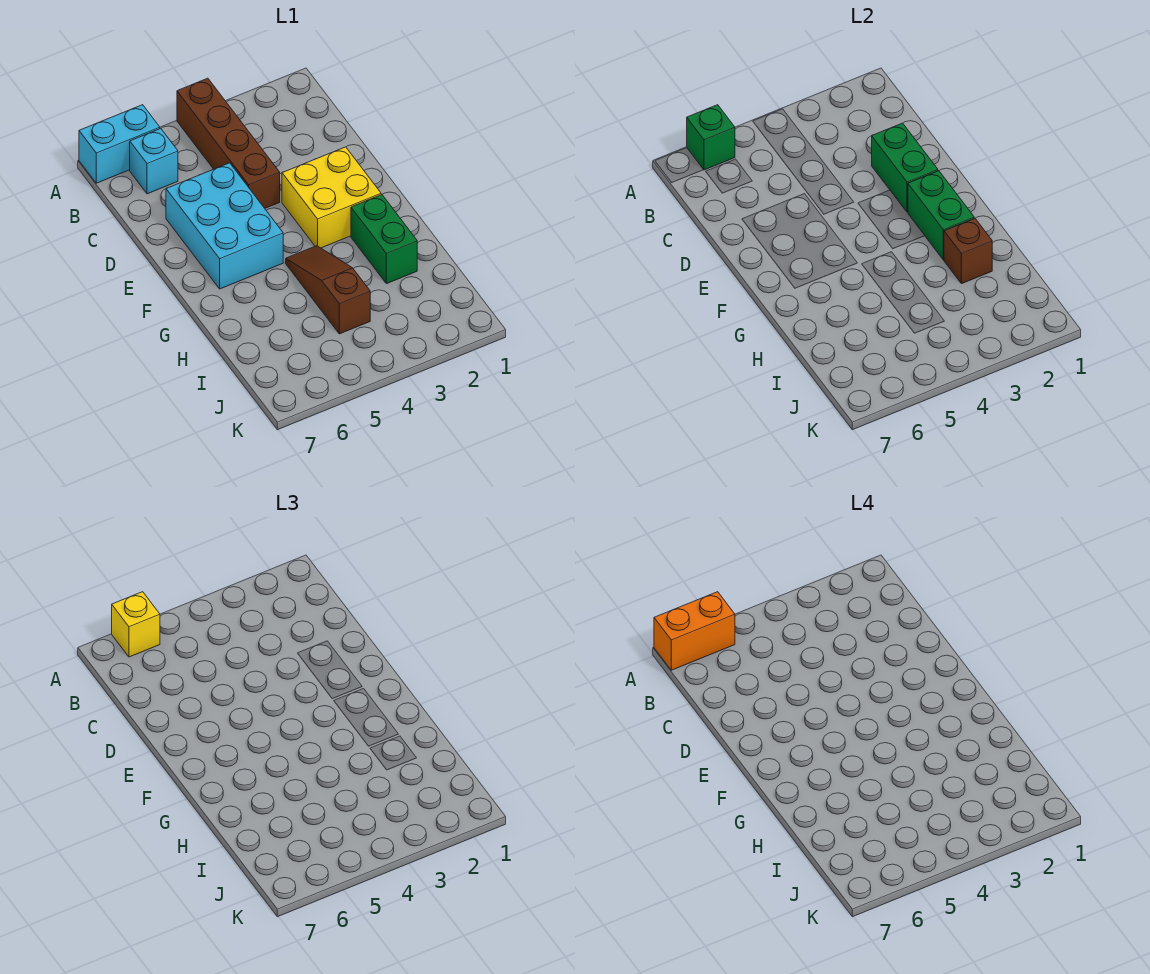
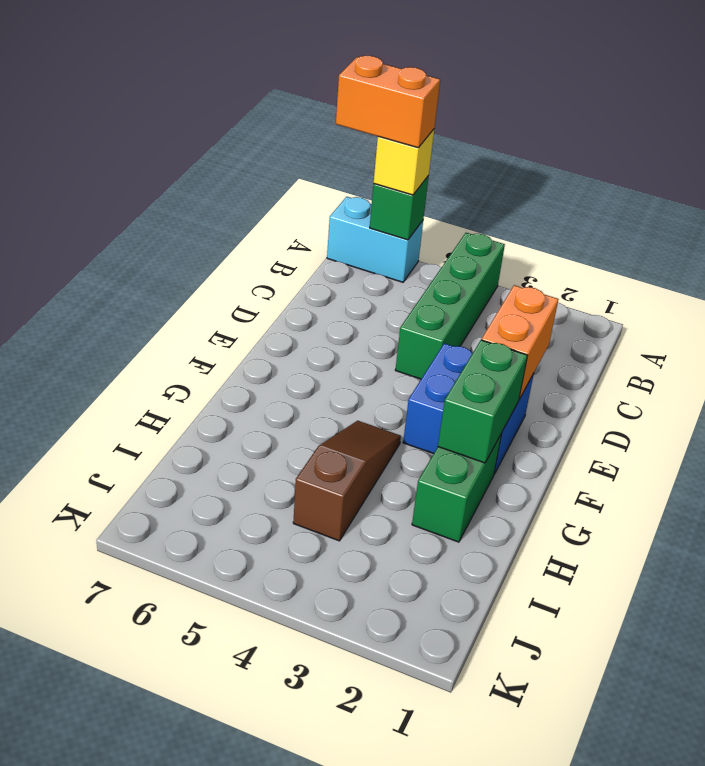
brown 1x4 brick [177,78,280,208] -> green 1x4 brick [395,233,505,379]
cyan 1x1 brick [130,129,178,194] -> none
green 1x2 brick [872,123,938,212] -> orange 1x2 brick [482,285,558,399]
cyan 2x3 brick [166,163,283,289] -> none
yellow 2x2 brick [282,147,381,248] -> blue 2x2 brick [403,343,534,474]
brown 1x1 brick [944,218,992,284] -> none

